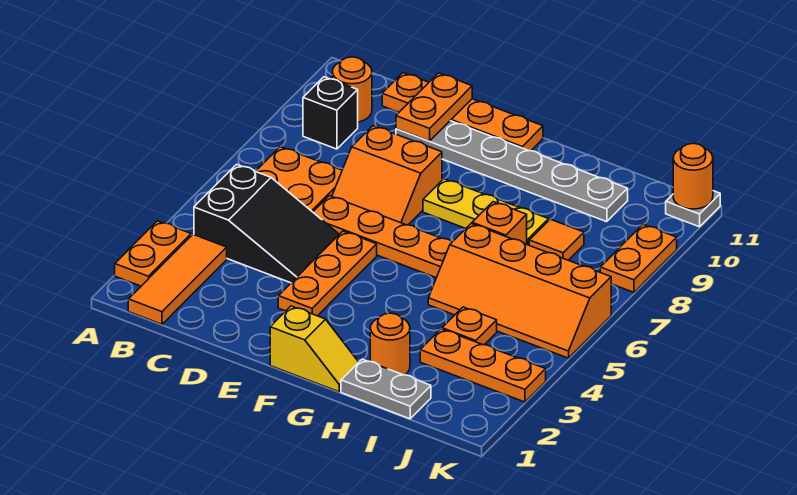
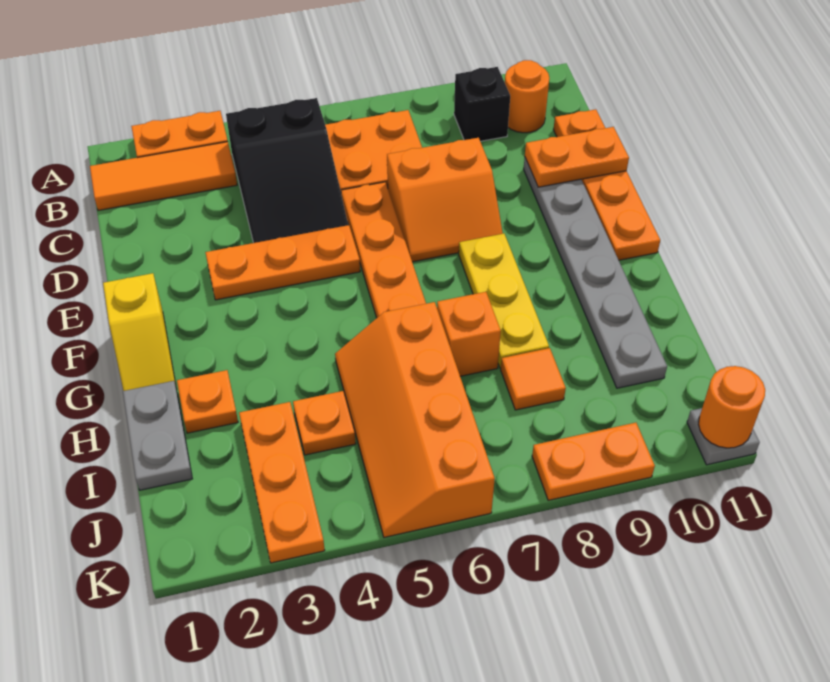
orange 2x2 slope [332,126,442,225] -> orange 2x2 slope turned to [387,138,503,262]
orange 1x1 round brick [370,313,410,375] -> orange 1x1 plate [177,370,238,433]

